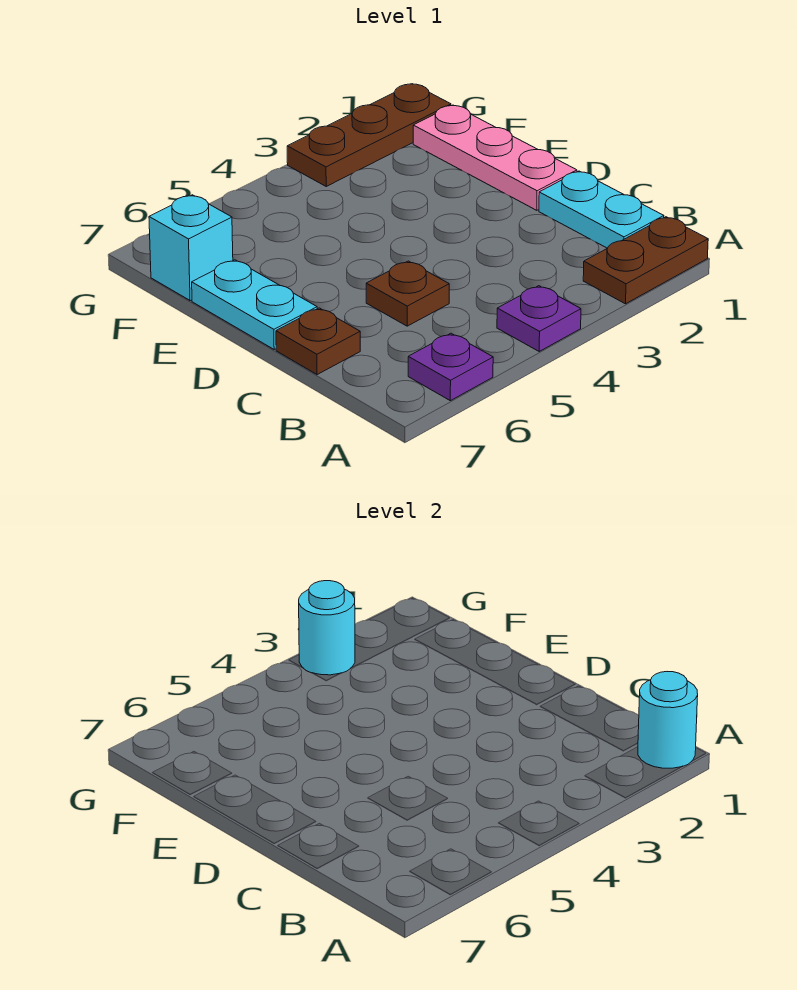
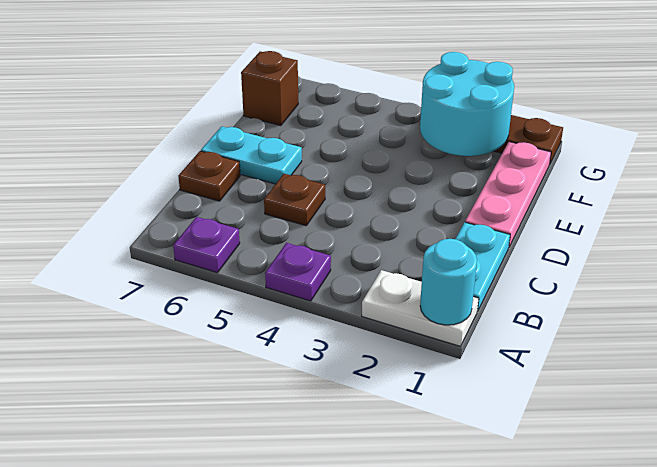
brown 1x2 plate [583,217,708,304] -> white 1x2 plate [362,270,479,346]
cyan 1x2 plate [192,260,317,349] -> cyan 1x2 plate turned to [201,126,302,184]
cyan 1x1 brick [149,195,233,301] -> brown 1x1 brick [241,51,298,126]
cyan 1x1 round brick [299,581,355,675] -> cyan 2x2 round brick [420,52,514,156]

